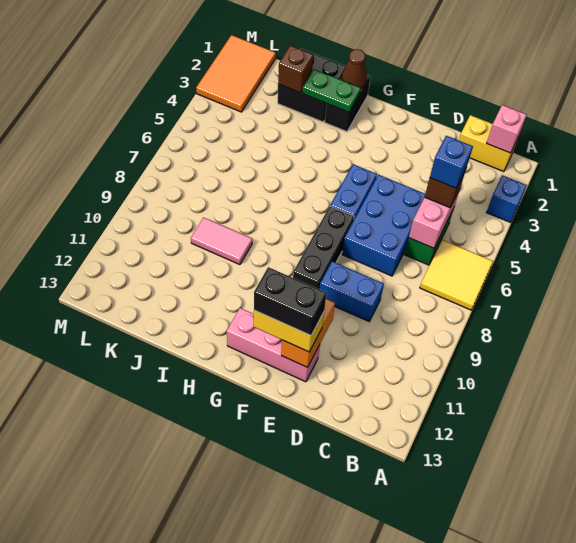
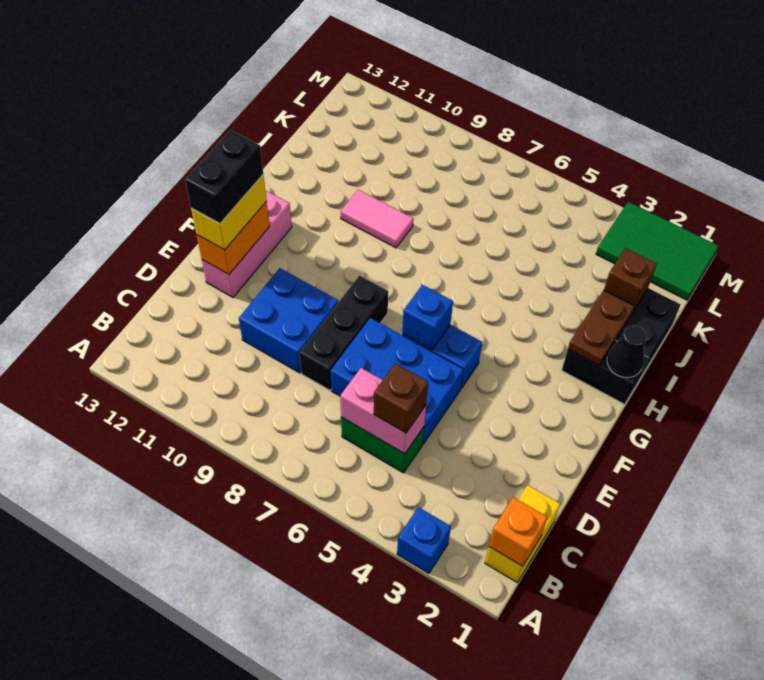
yellow 2x2 tile [420,240,493,310] -> none
pink 1x1 brick [487,105,527,153] -> orange 1x1 brick [489,497,548,566]
blue 1x1 brick [430,136,473,188] -> blue 1x1 brick moved to [402,285,453,350]
blue 1x2 brick [319,261,384,321] -> blue 2x2 brick [239,268,338,373]
orange 1x2 brick [281,299,335,367] -> orange 1x2 brick turned to [197,202,270,274]
black 1x3 brick [293,206,354,289] -> black 1x3 brick turned to [299,276,388,390]
brown 1x1 cone [342,49,367,88] -> black 1x1 cone [607,325,647,378]
green 1x2 plate [302,69,361,112] -> brown 1x2 plate [568,290,635,365]
pink 1x2 tile [191,218,252,265] -> pink 1x2 tile turned to [341,190,413,248]
orange 2x3 tile [196,35,276,112] -> green 2x3 tile [596,202,718,300]

